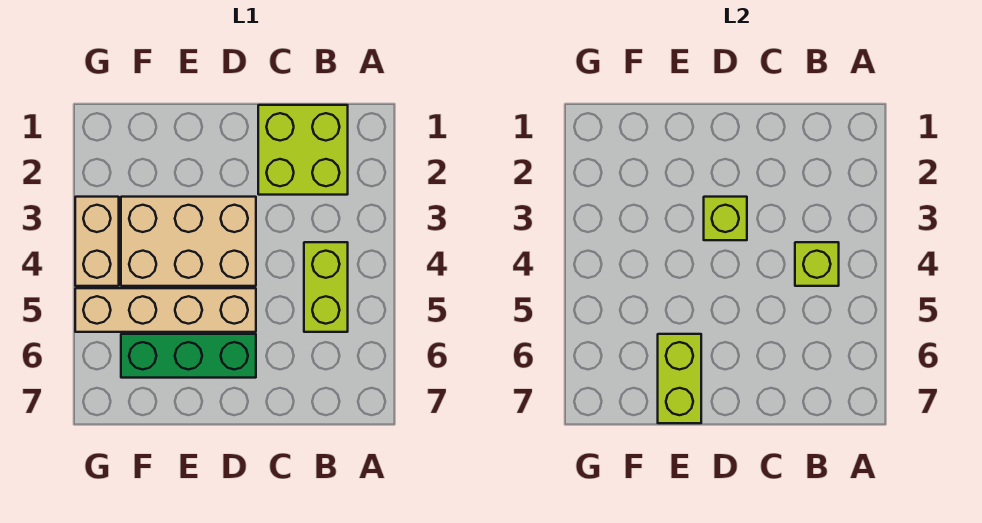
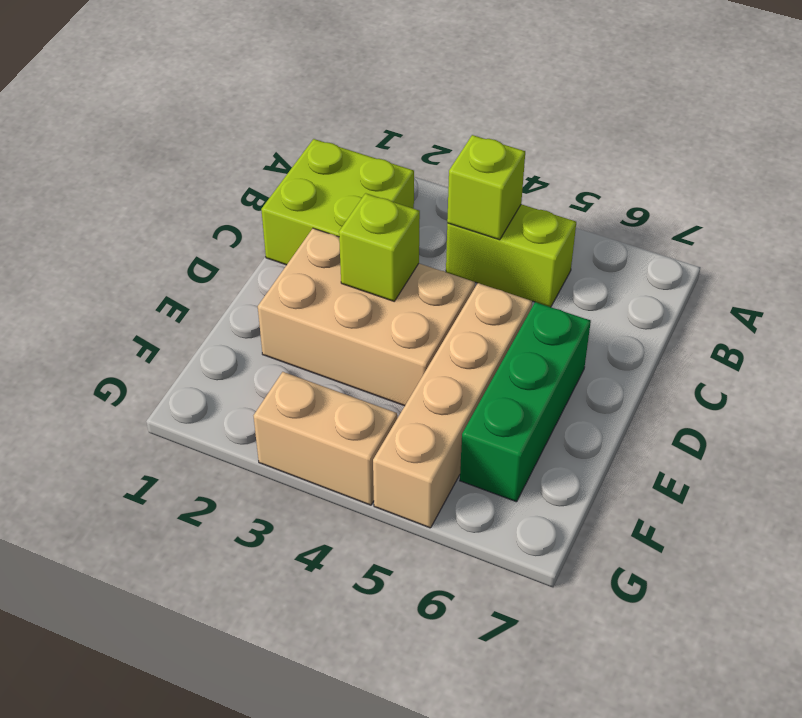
tan 2x3 brick [121,197,256,286] -> tan 2x3 brick turned to [258,228,475,406]
lime 1x2 brick [658,334,701,423] -> none

